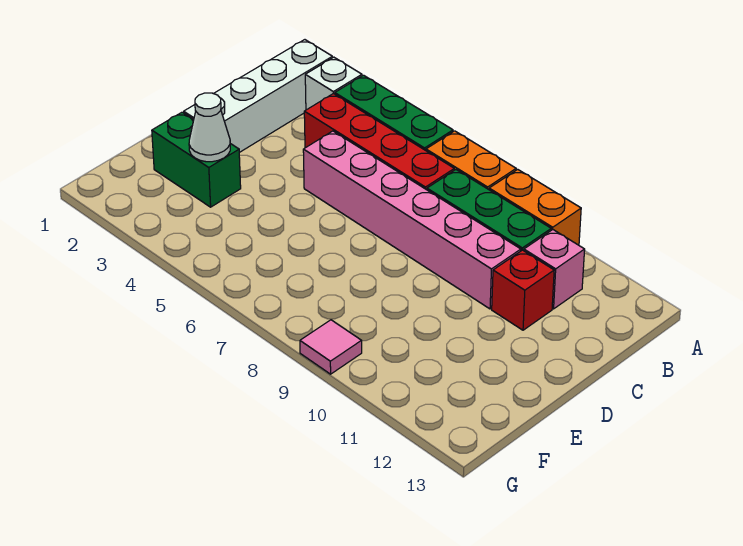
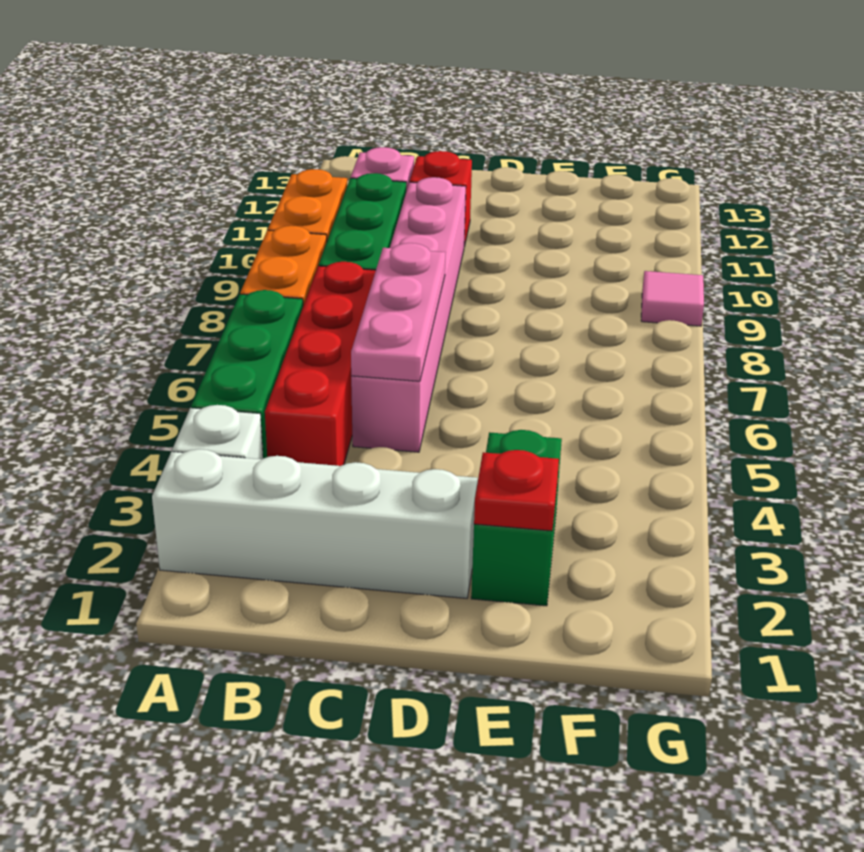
none -> pink 1x3 plate [351,243,446,381]
none -> red 1x1 plate [474,450,559,531]
white 1x1 cone [189,93,230,162] -> none

